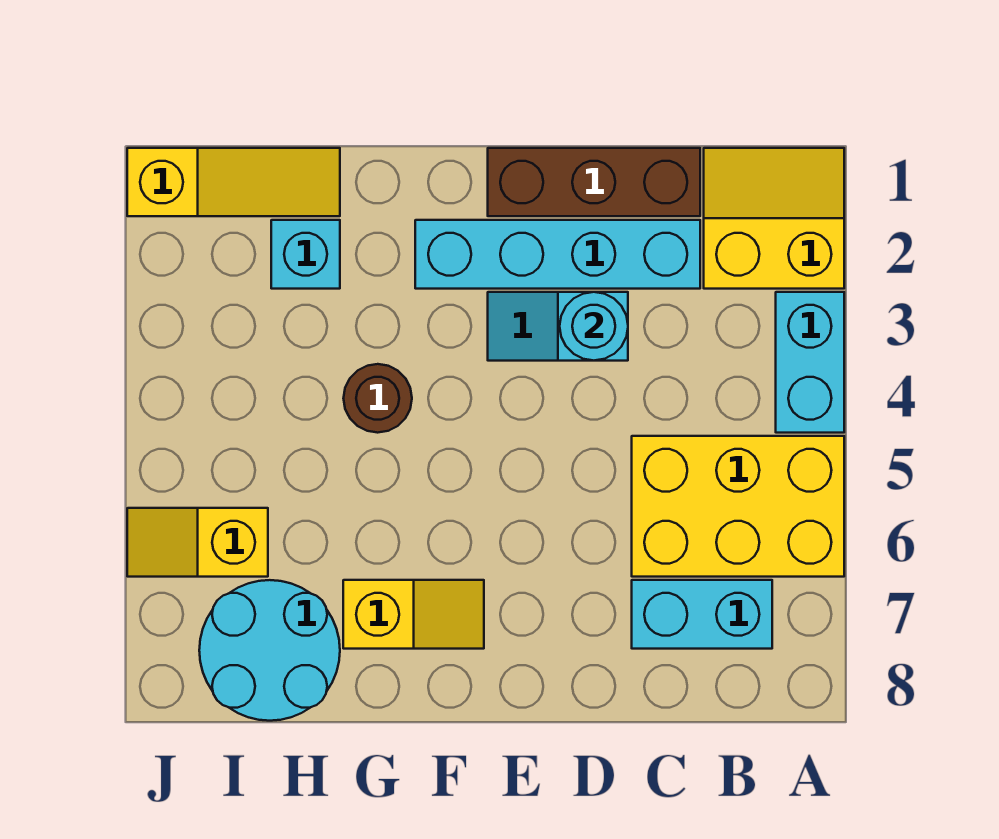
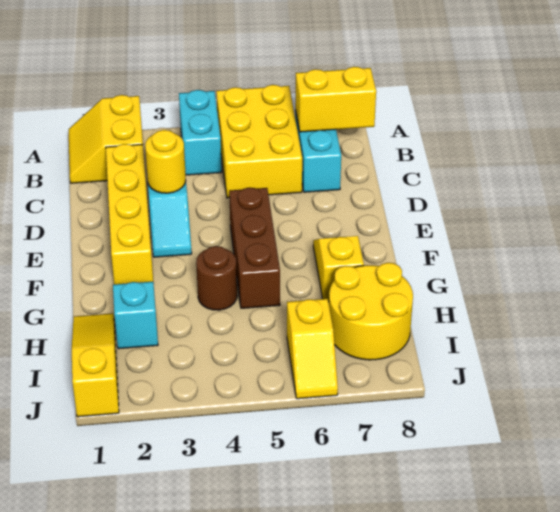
cyan 1x2 brick [776,292,844,433] -> cyan 1x2 brick turned to [179,90,222,175]
none -> yellow 1x2 brick [295,67,376,132]
brown 1x3 brick [488,148,700,216] -> brown 1x3 brick moved to [229,188,280,308]
cyan 1x4 brick [415,220,700,289] -> yellow 1x4 brick [106,144,153,284]
cyan 1x1 round brick [560,292,628,361] -> yellow 1x1 round brick [145,130,186,193]
cyan 2x2 round brick [199,580,340,721] -> yellow 2x2 round brick [329,263,413,360]

